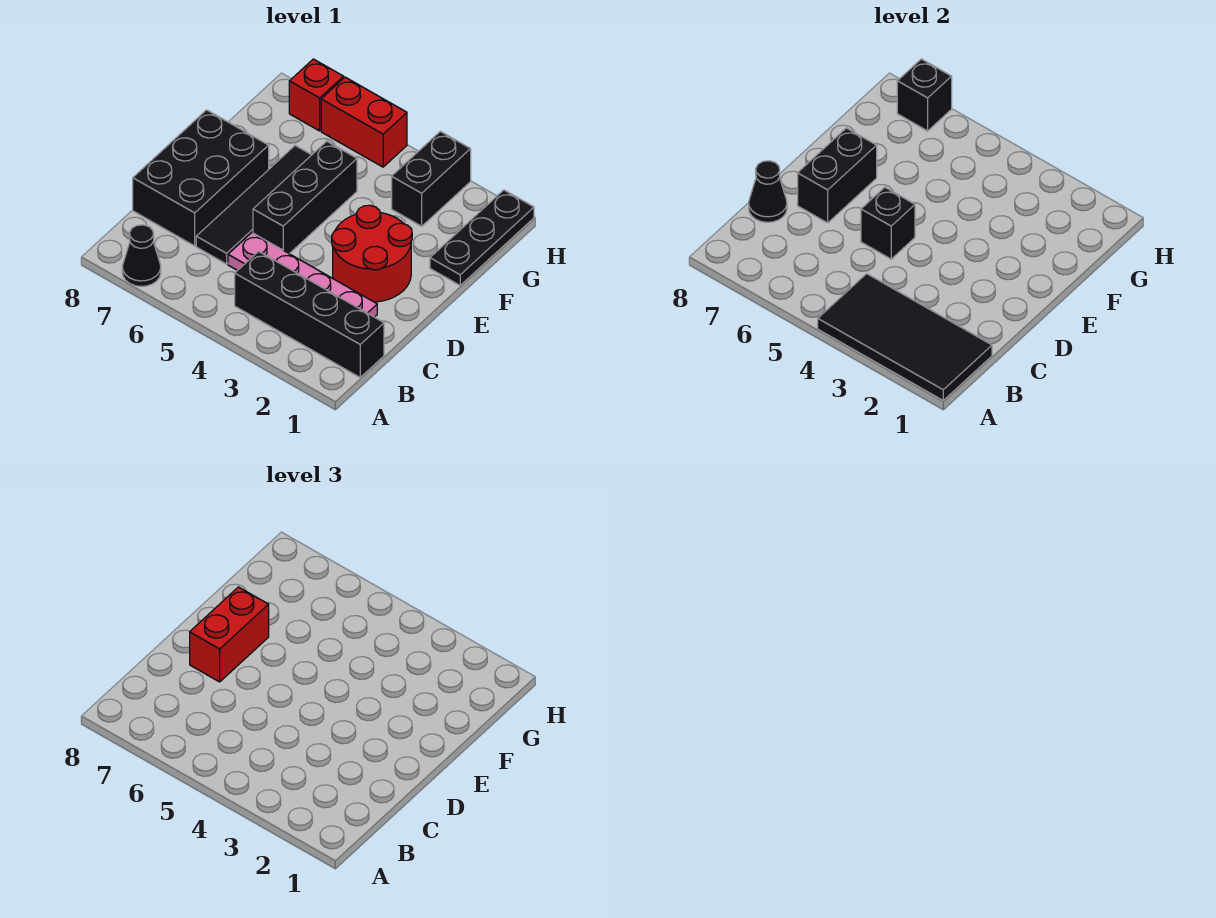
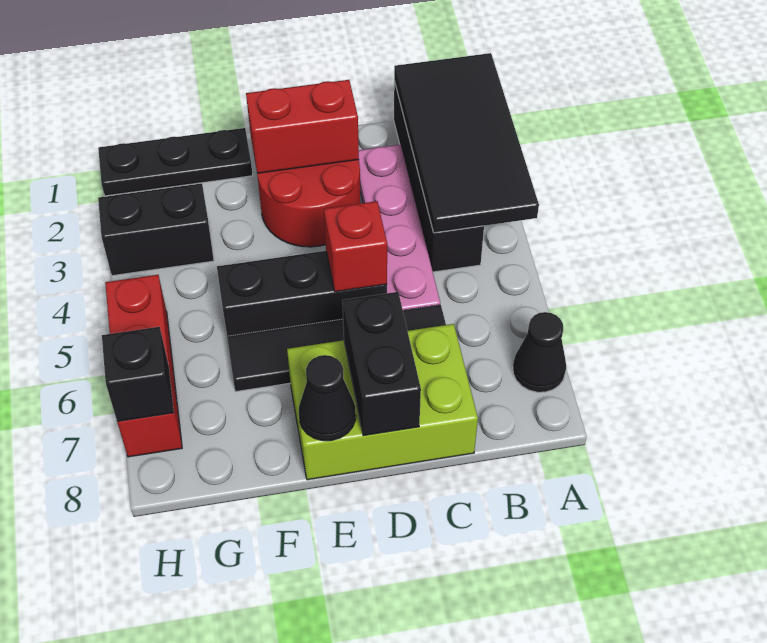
black 2x3 brick [133,110,269,246] -> lime 2x3 brick [287,324,478,480]
black 1x1 cone [749,161,787,222] -> black 1x1 cone moved to [299,355,356,441]
black 1x1 brick [861,187,915,259] -> red 1x1 brick [324,201,387,292]
black 1x2 brick [798,128,877,223] -> black 1x2 brick turned to [342,292,421,436]
red 1x2 brick [190,587,269,682] -> red 1x2 brick moved to [246,80,359,173]

